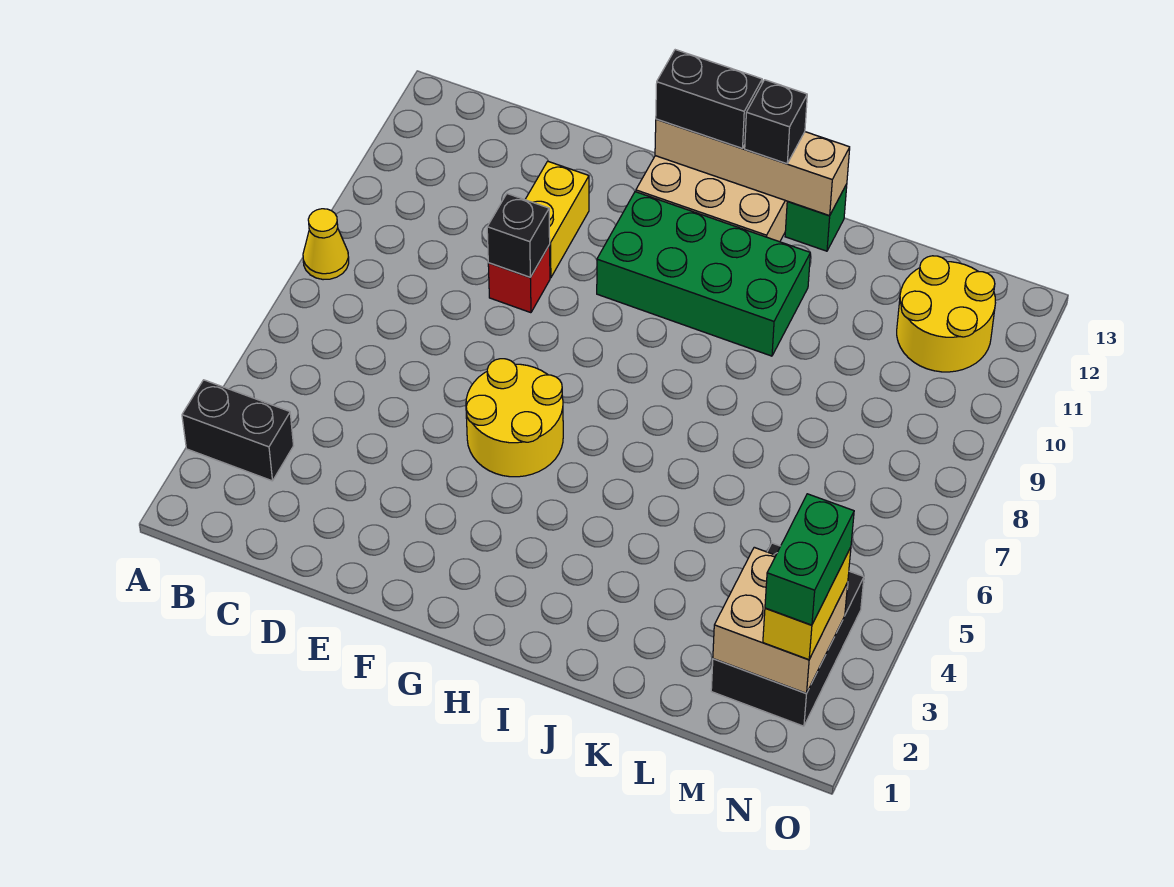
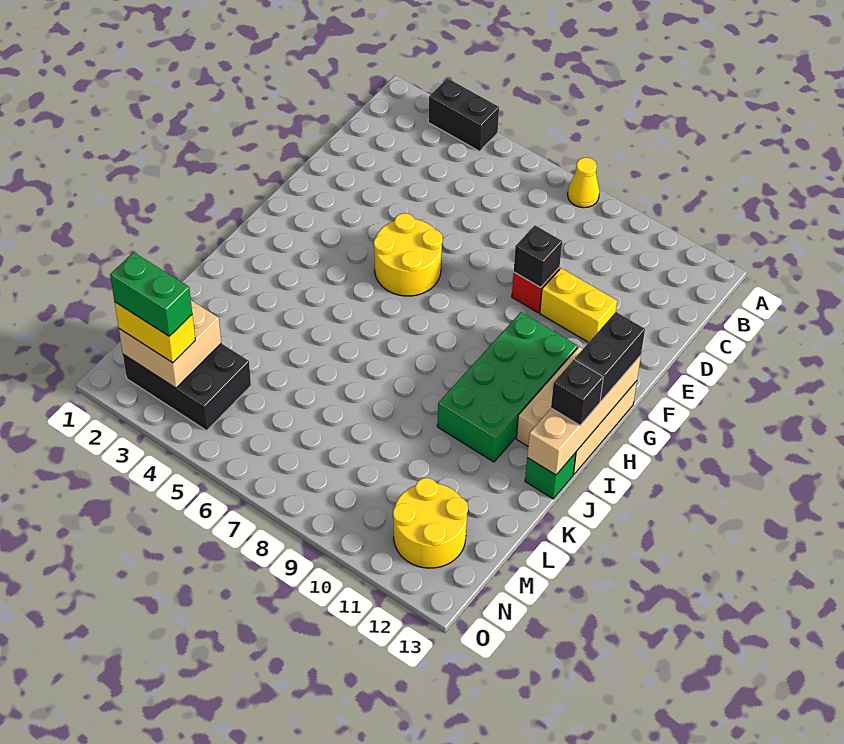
black 1x2 brick [182,380,293,481] -> black 1x2 brick turned to [428,78,499,151]

